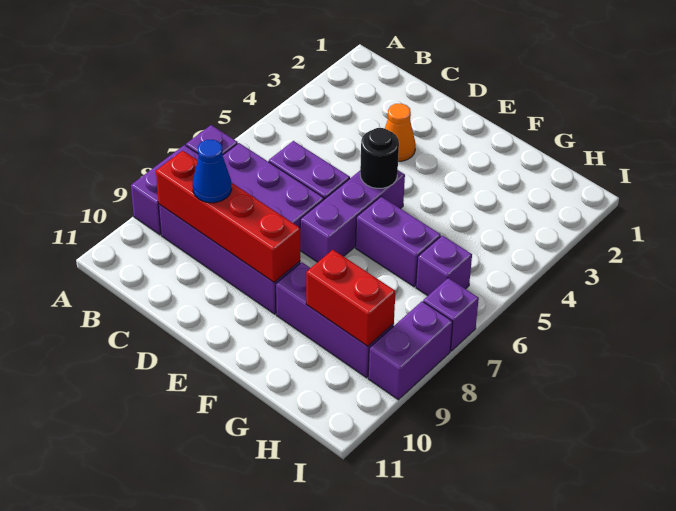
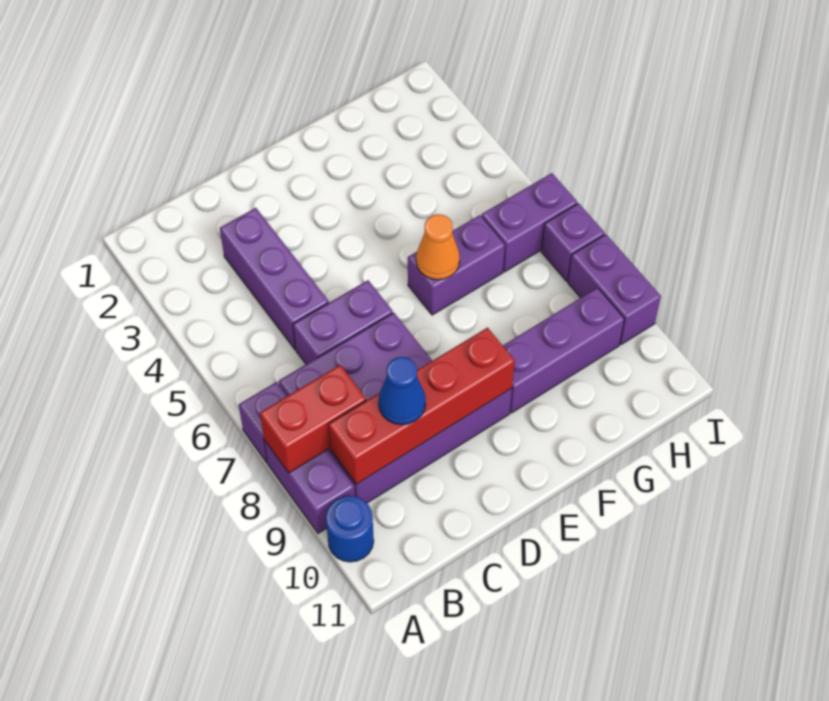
none -> blue 1x1 round brick [326,496,374,562]
orange 1x1 cone [385,104,416,161] -> orange 1x1 cone moved to [416,214,460,280]
purple 1x3 brick [300,170,405,262] -> purple 1x3 brick moved to [220,208,329,349]
black 1x1 round brick [360,128,399,188] -> none
red 1x2 brick [306,250,395,346] -> red 1x2 brick moved to [260,365,366,473]
purple 1x1 brick [416,235,472,296] -> purple 1x2 brick [482,173,577,272]

